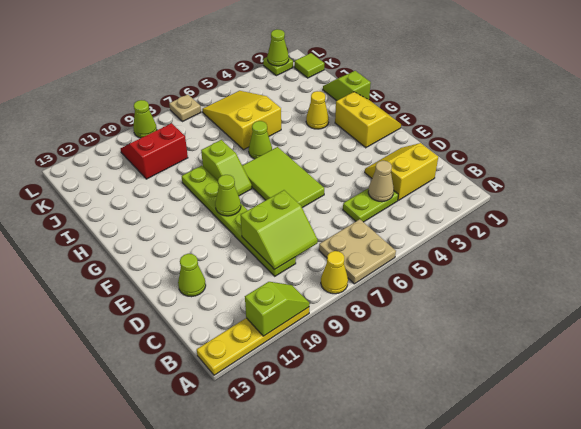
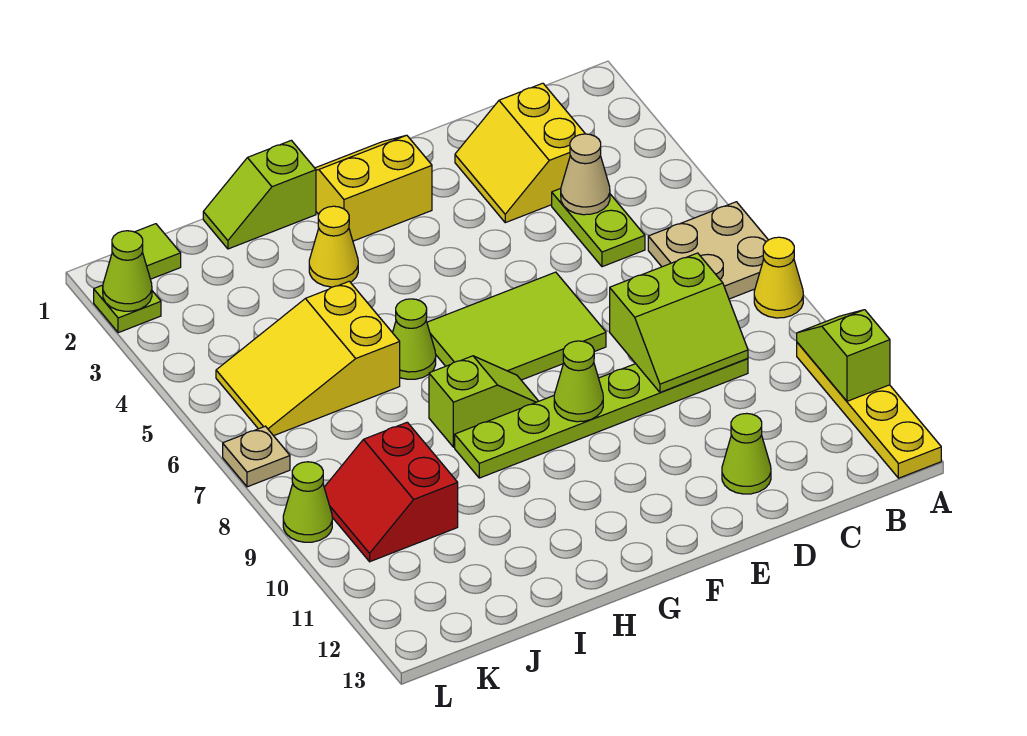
lime 2x2 slope [240,190,318,270] -> lime 2x2 slope turned to [610,253,748,392]

